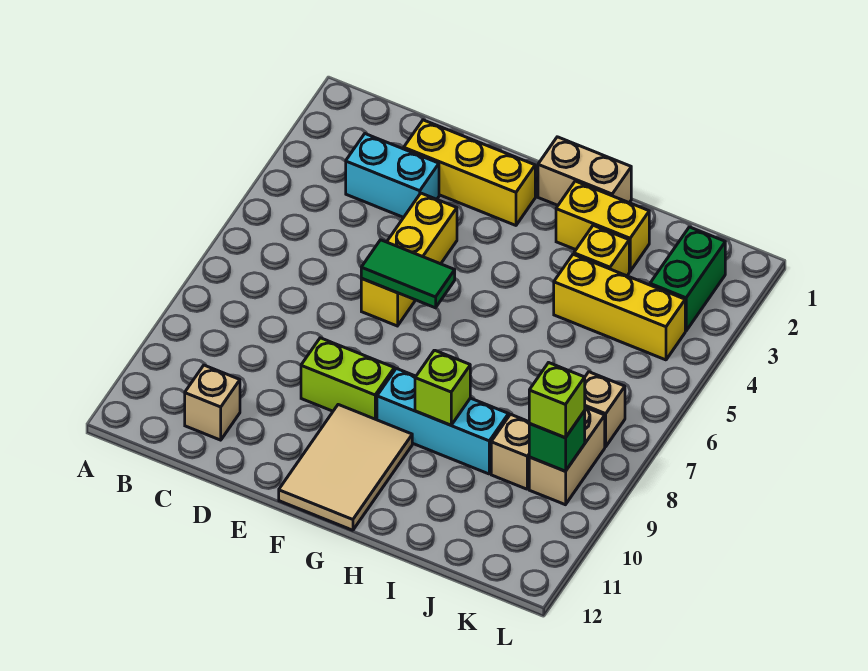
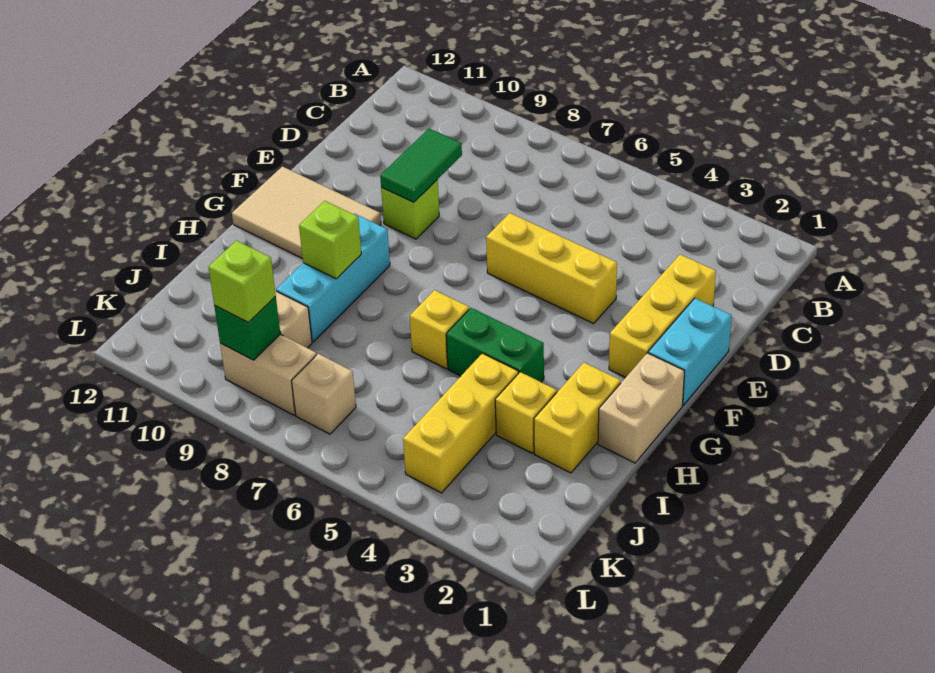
cyan 1x2 brick [346,134,439,217] -> cyan 1x2 brick moved to [648,298,732,405]
tan 1x1 brick [185,365,240,440] -> none
green 1x2 tile [361,240,455,308] -> green 1x2 tile moved to [380,129,462,203]
lime 1x2 brick [301,338,394,420] -> lime 1x1 brick [381,180,439,239]
none -> yellow 1x1 brick [410,290,469,369]
green 1x2 brick [650,227,725,331] -> green 1x2 brick moved to [446,308,544,382]

